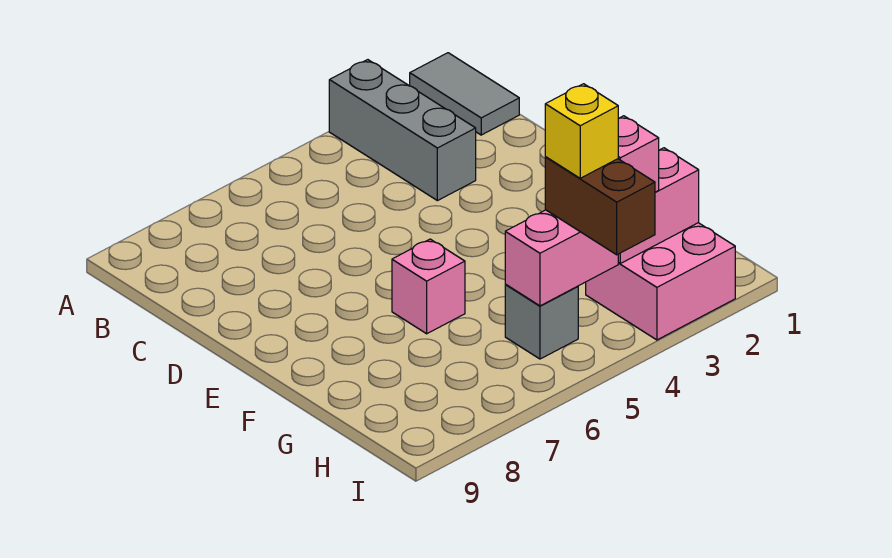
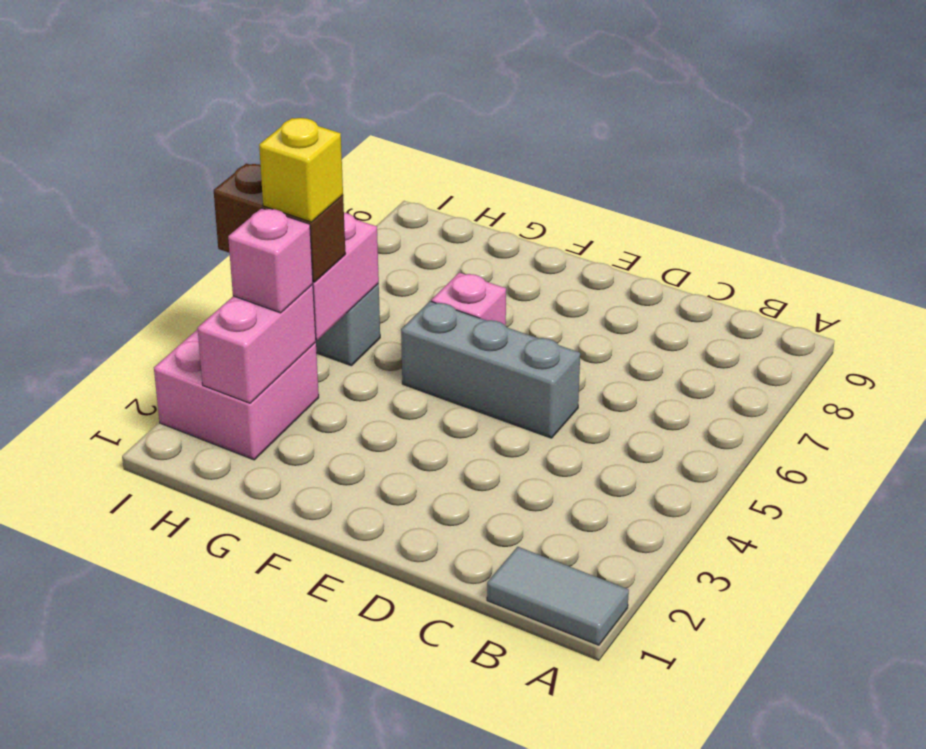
grey 1x3 brick [329,60,476,201] -> grey 1x3 brick moved to [401,301,580,438]

